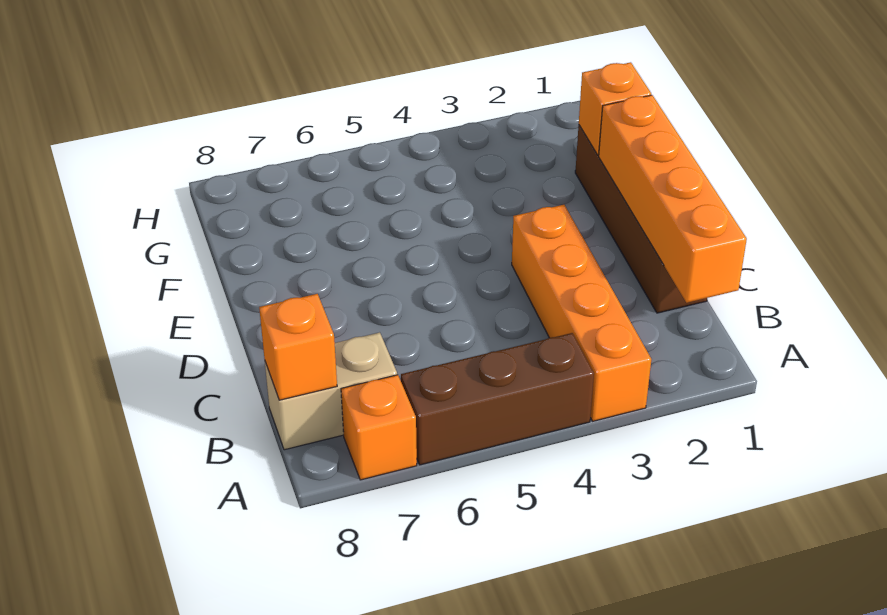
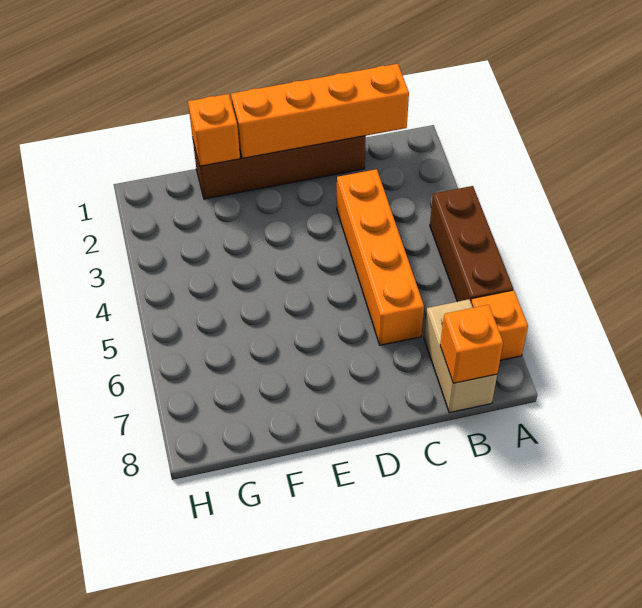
orange 1x4 brick [512,205,651,421] -> orange 1x4 brick turned to [337,169,424,345]

